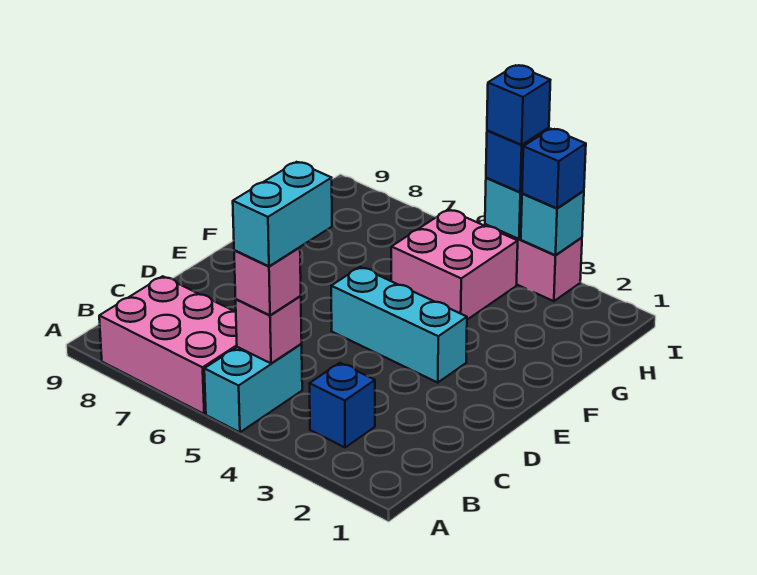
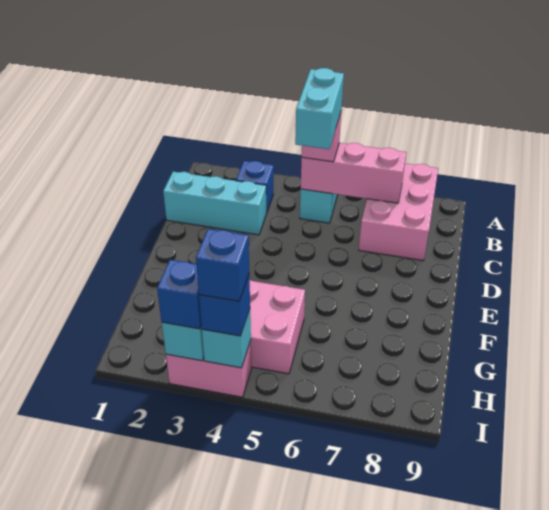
pink 2x3 brick [99,276,237,414] -> pink 2x3 brick turned to [359,163,438,261]
pink 1x1 brick [236,296,302,363] -> pink 1x3 brick [301,143,406,203]
cyan 1x3 brick [331,267,467,383] -> cyan 1x3 brick moved to [163,172,266,235]

